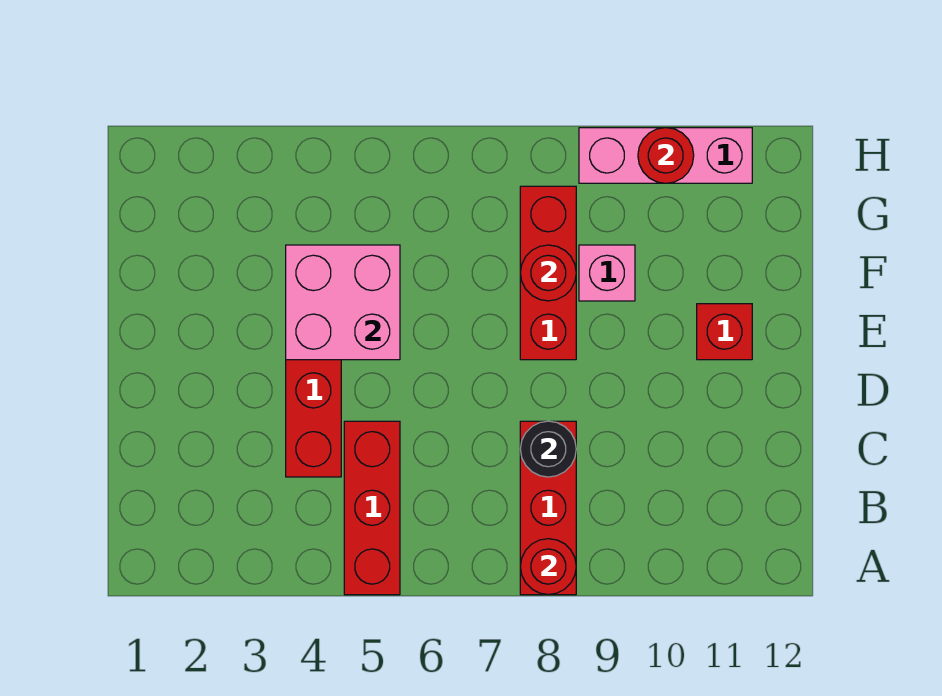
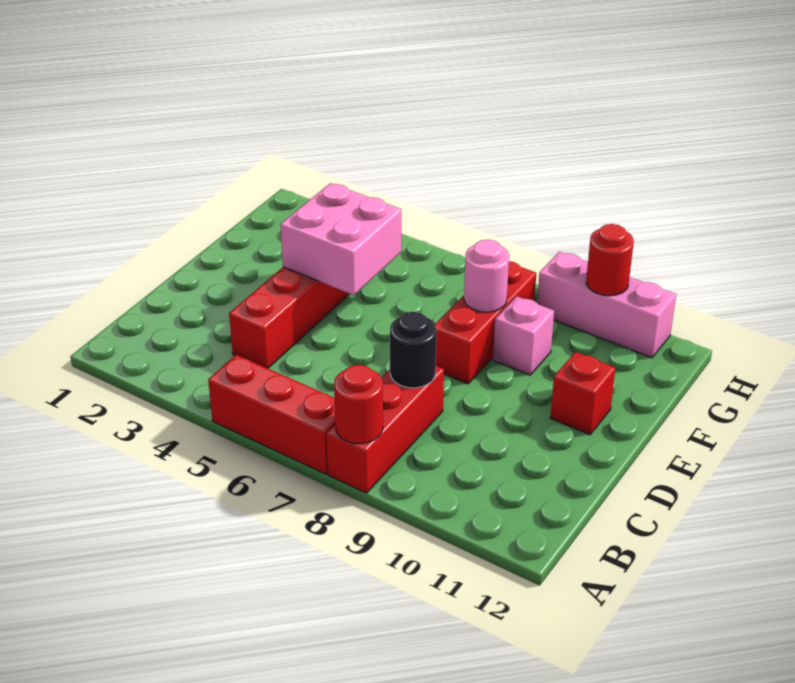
red 1x3 brick [344,421,400,595] -> red 1x3 brick turned to [208,355,335,474]
red 1x1 round brick [520,245,576,301] -> pink 1x1 round brick [464,240,509,312]

